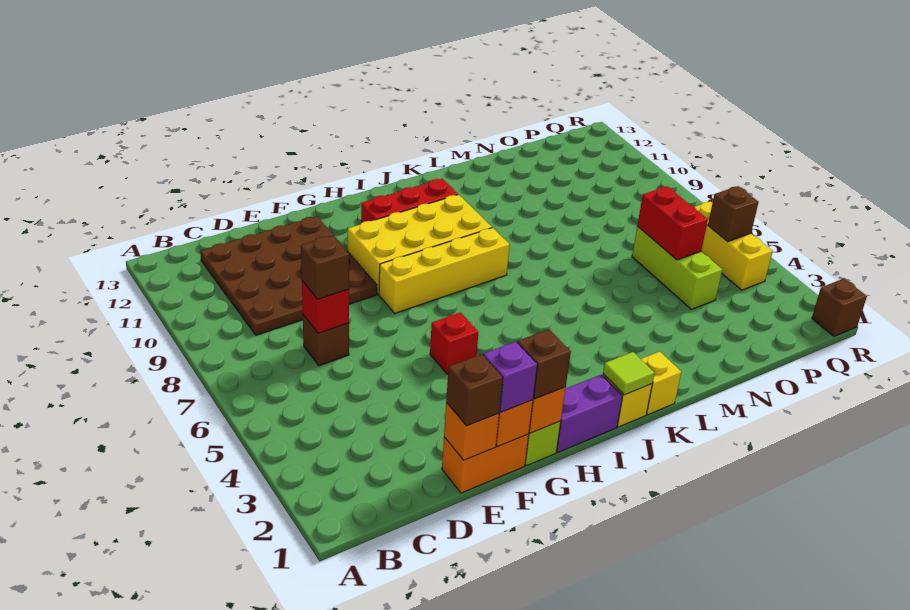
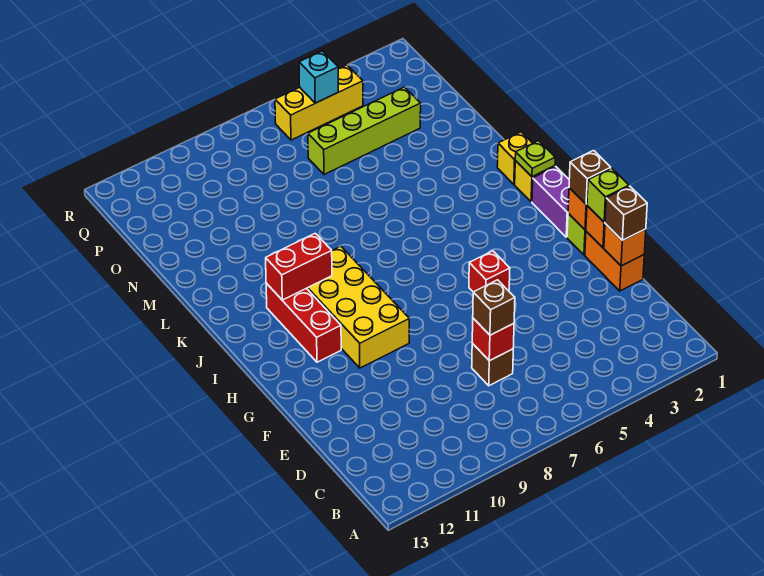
brown 4x4 plate [200,216,377,335] -> none
purple 1x1 brick [483,342,537,412] -> lime 1x1 brick [587,168,629,222]
yellow 1x4 brick [379,228,510,313] -> none
lime 1x1 tile [603,352,655,395] -> lime 1x1 plate [515,141,555,177]
lime 1x3 brick [632,226,722,309] -> lime 1x4 brick [308,87,421,175]
red 1x2 brick [637,186,708,260] -> red 1x2 brick moved to [266,233,332,300]
brown 1x1 brick [708,186,759,242] -> cyan 1x1 brick [299,51,338,103]
brown 1x1 brick [812,279,867,336] -> none

